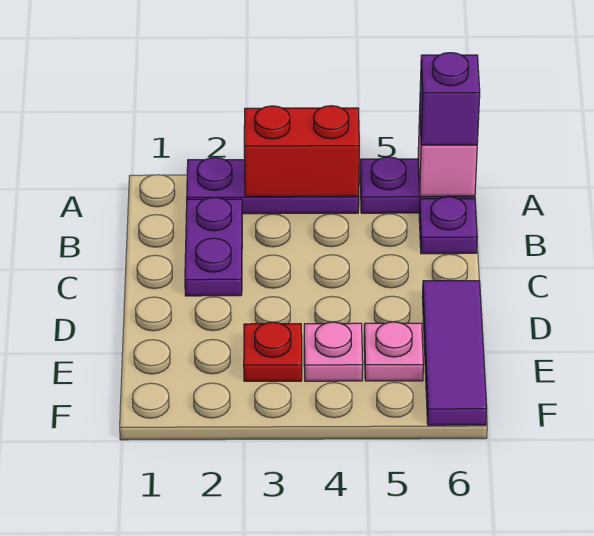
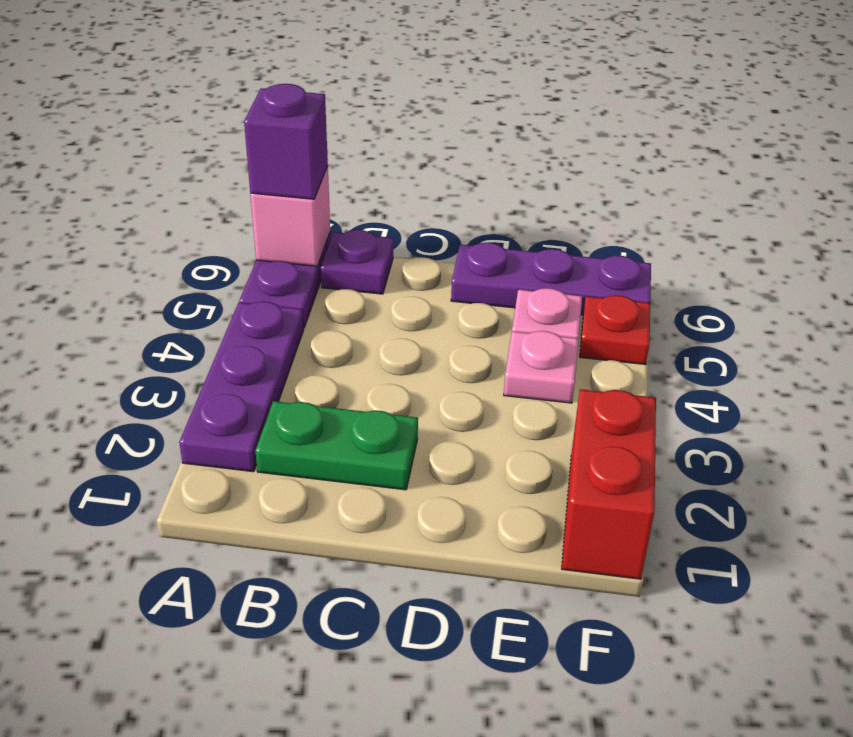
red 1x2 brick [244,106,359,197] -> red 1x2 brick moved to [562,389,656,579]
purple 1x2 plate [185,197,242,296] -> green 1x2 plate [255,401,418,490]
purple 1x3 tile [422,281,487,425] -> purple 1x3 plate [451,243,651,315]
red 1x1 plate [244,322,302,381] -> red 1x1 plate moved to [580,295,650,365]

